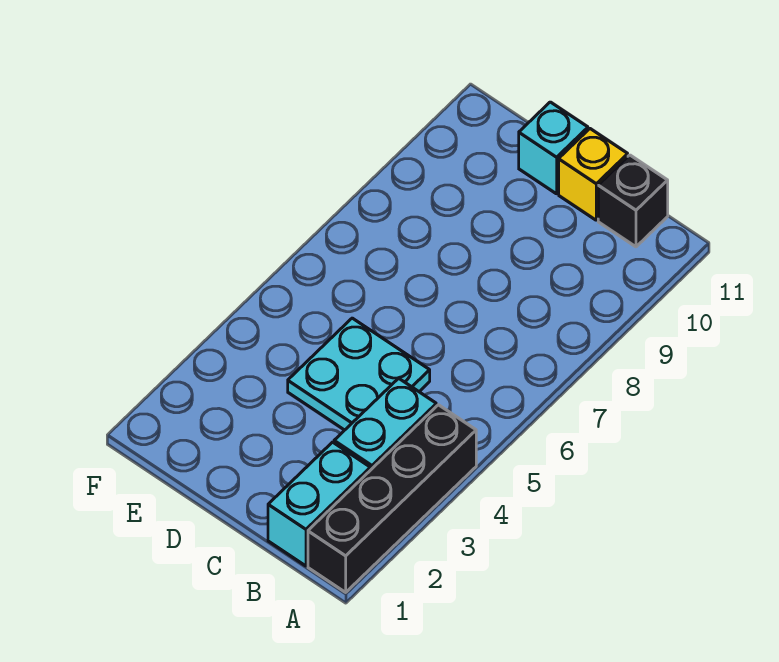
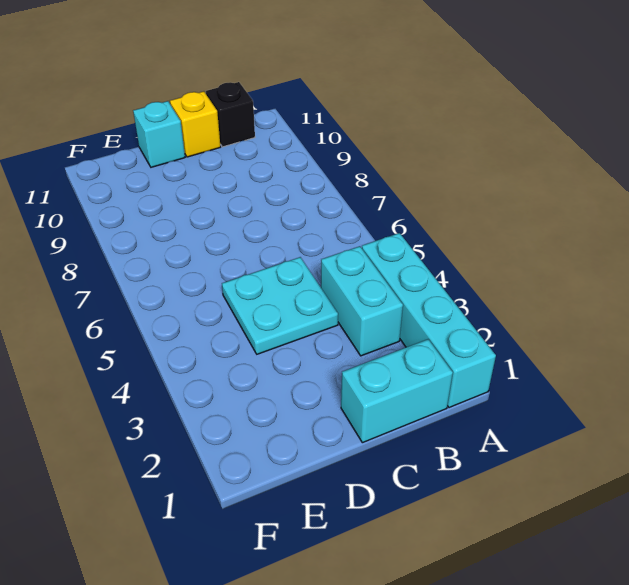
black 1x4 brick [308,405,476,592] -> cyan 1x4 brick [362,233,496,408]
cyan 1x2 brick [268,442,370,566] -> cyan 1x2 brick turned to [341,339,453,443]

